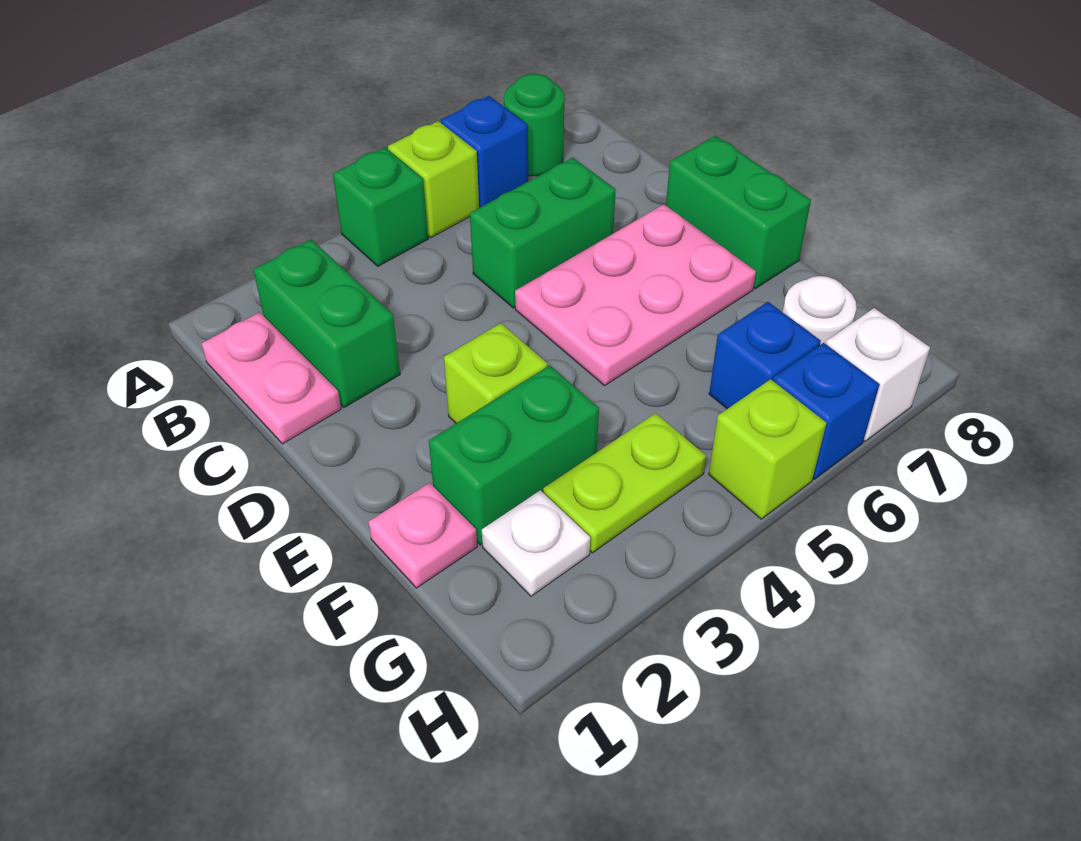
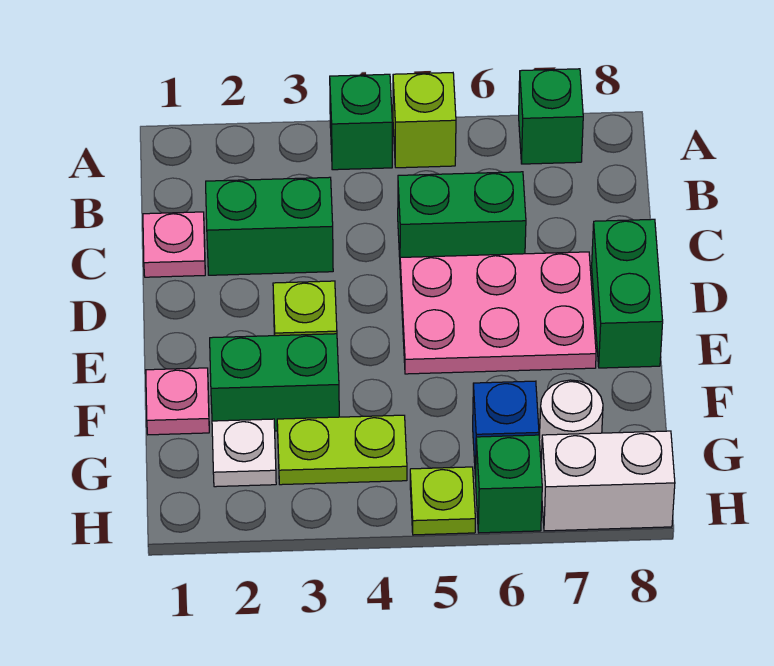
blue 1x1 brick [441,96,528,208] -> none
green 1x1 round brick [504,74,564,176] -> green 1x1 brick [519,69,583,164]
pink 1x2 plate [201,312,341,444] -> pink 1x1 plate [143,212,205,277]
green 1x2 brick [253,239,400,407] -> green 1x2 brick turned to [206,177,333,275]
lime 1x1 brick [709,379,826,519] -> lime 1x1 plate [410,467,475,535]
blue 1x1 brick [773,343,879,479] -> green 1x1 brick [476,435,542,533]
white 1x1 brick [826,308,930,441] -> white 1x2 brick [541,431,675,531]

